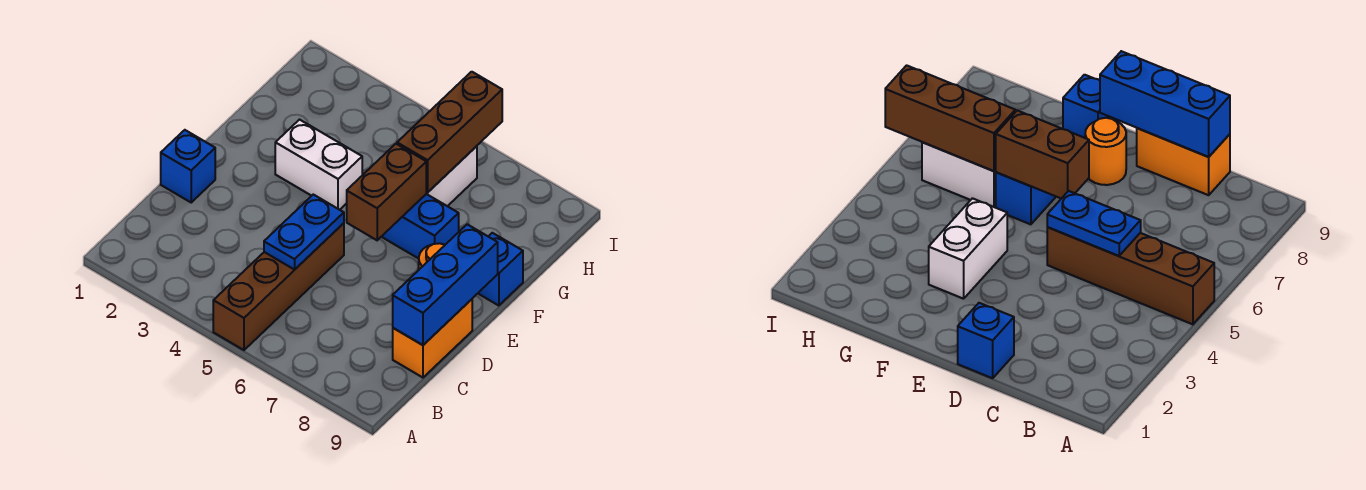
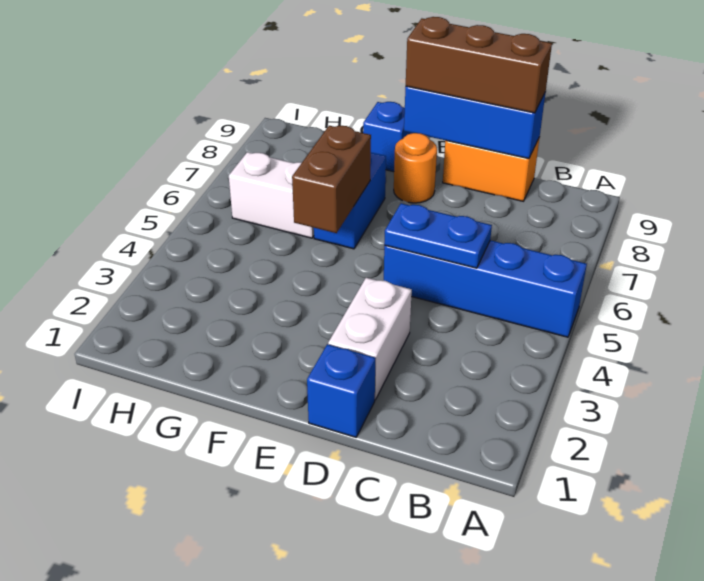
brown 1x4 brick [213,223,344,350] -> blue 1x4 brick [384,240,587,337]
brown 1x2 brick [347,144,426,240] -> brown 1x2 brick turned to [292,126,371,233]
white 1x2 brick [275,120,362,210] -> white 1x2 brick moved to [328,278,412,400]
brown 1x3 brick [397,72,502,192] -> brown 1x3 brick moved to [406,17,552,113]

